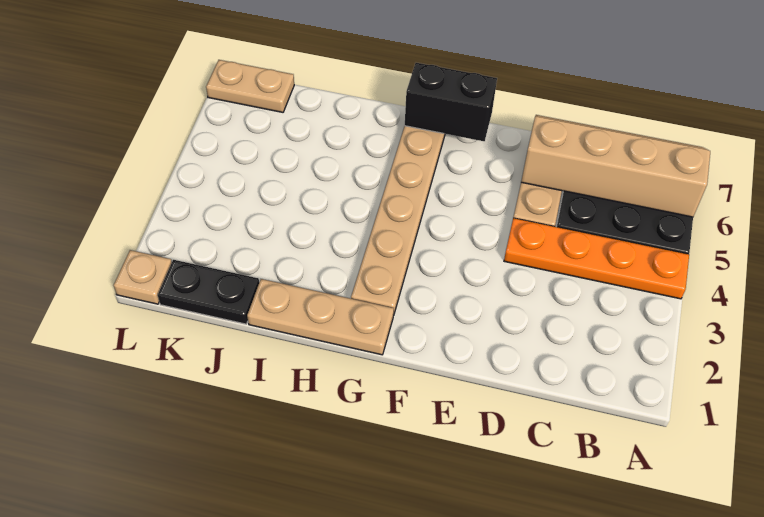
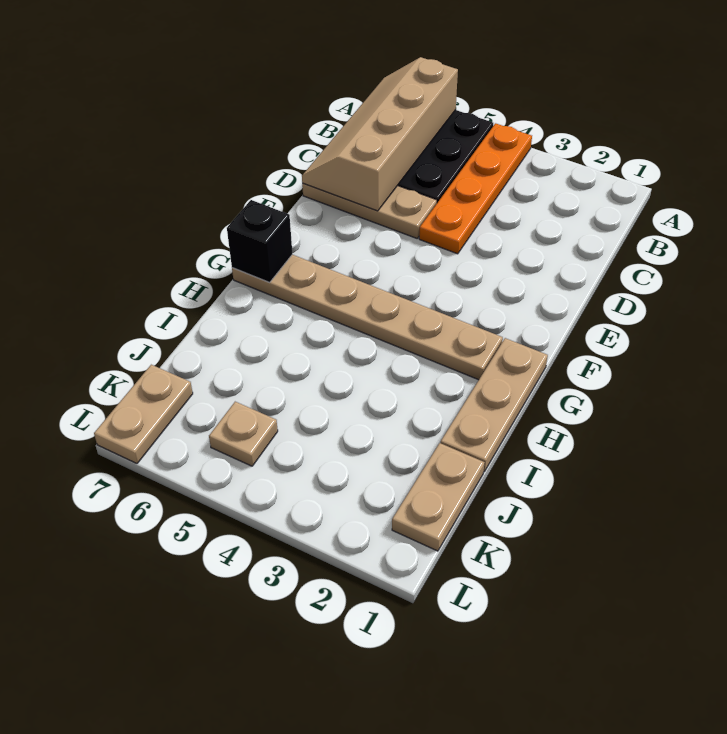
black 1x2 brick [405,63,497,141] -> black 1x1 brick [227,200,292,283]
black 1x2 plate [158,260,259,324] -> tan 1x2 plate [392,443,485,551]
tan 1x1 plate [114,250,172,304] -> tan 1x1 plate moved to [209,402,278,466]

